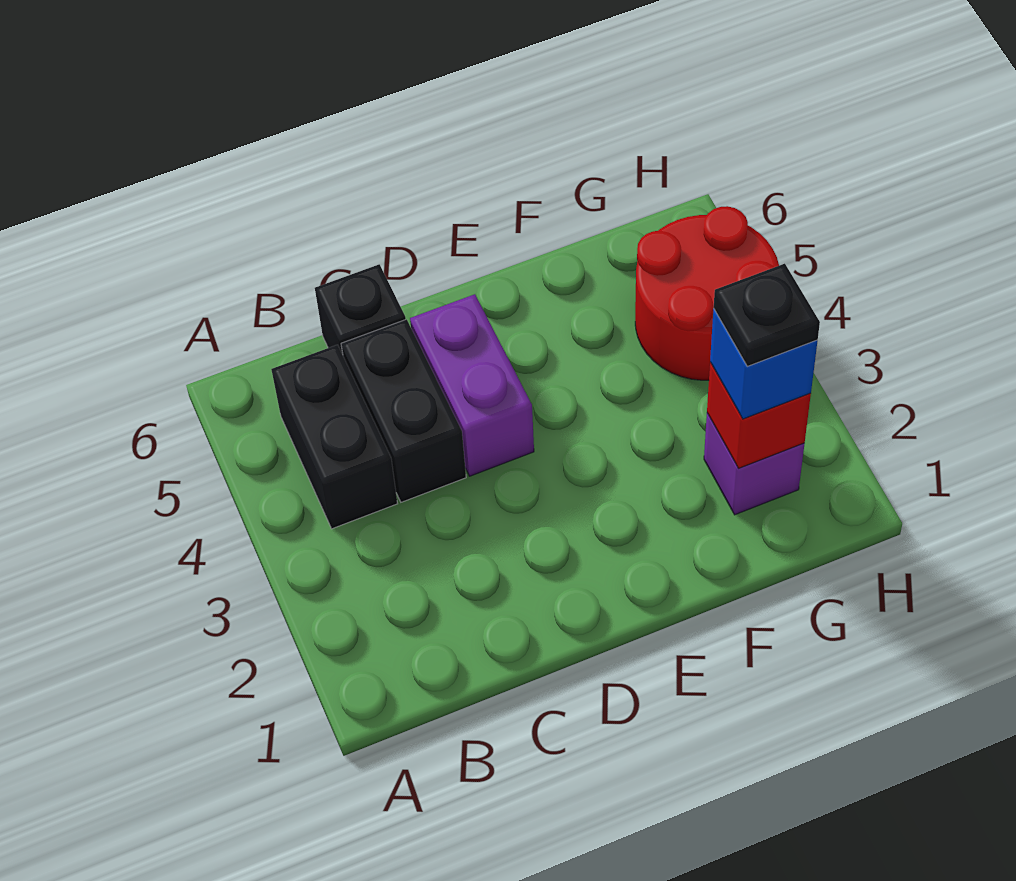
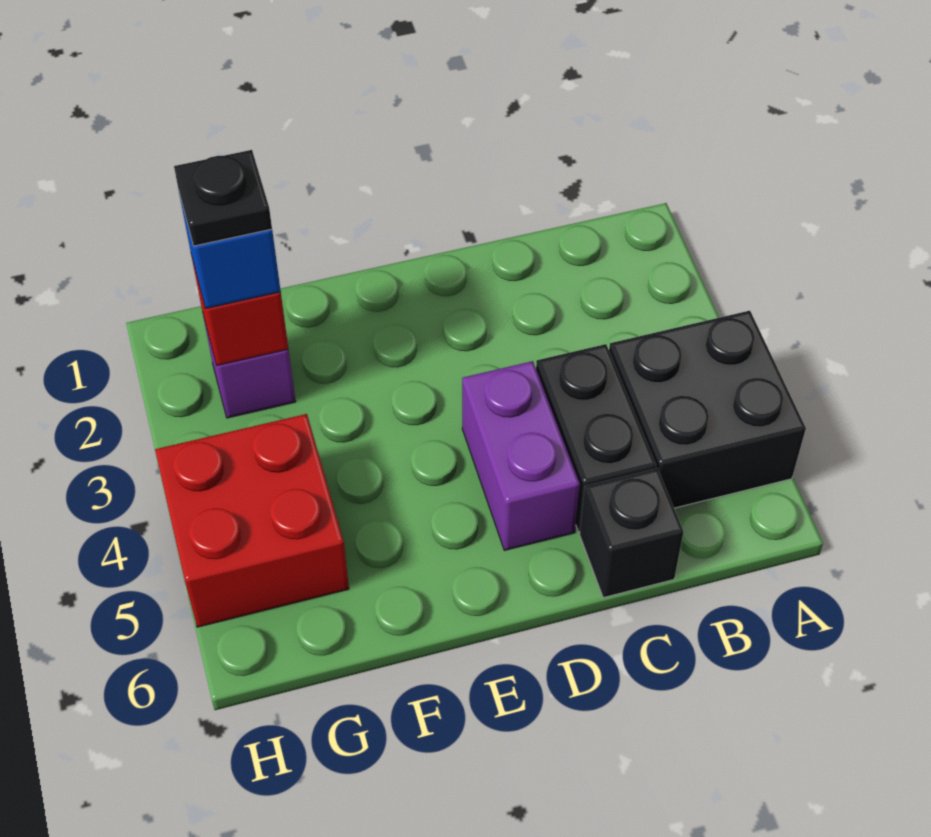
black 1x2 brick [271,345,398,529] -> black 2x2 brick [609,311,806,508]
red 2x2 round brick [635,206,779,380] -> red 2x2 brick [155,414,349,627]

